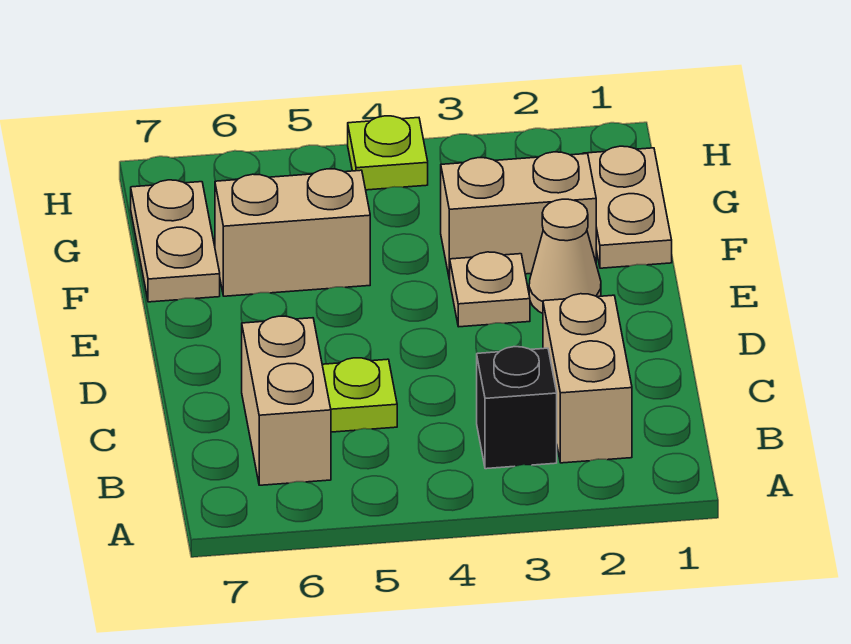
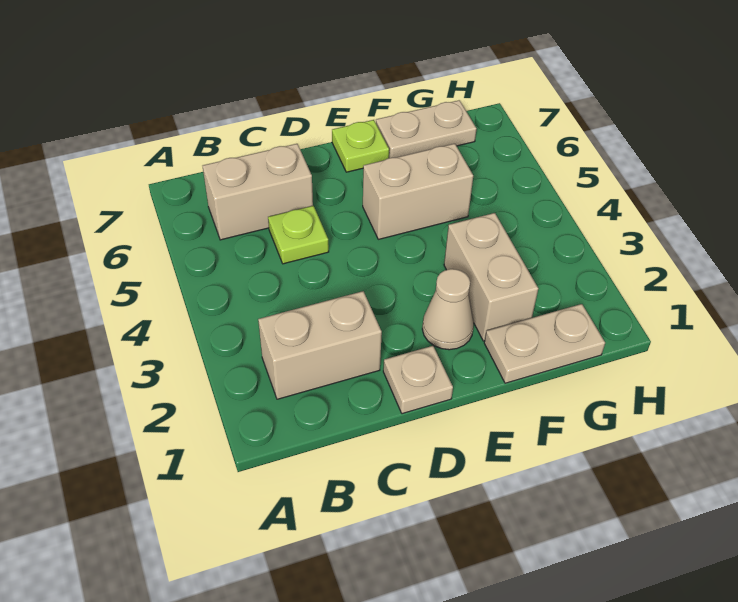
black 1x1 brick [477,347,557,469] -> none
tan 1x1 plate [450,252,530,327] -> tan 1x1 plate moved to [383,346,453,414]
tan 1x2 brick [215,169,370,296] -> tan 1x2 brick turned to [363,144,473,239]
lime 1x1 plate [348,116,428,190] -> lime 1x1 plate moved to [332,120,389,172]

